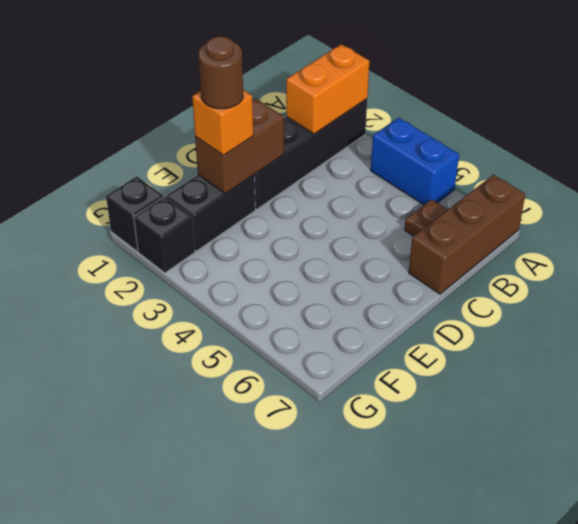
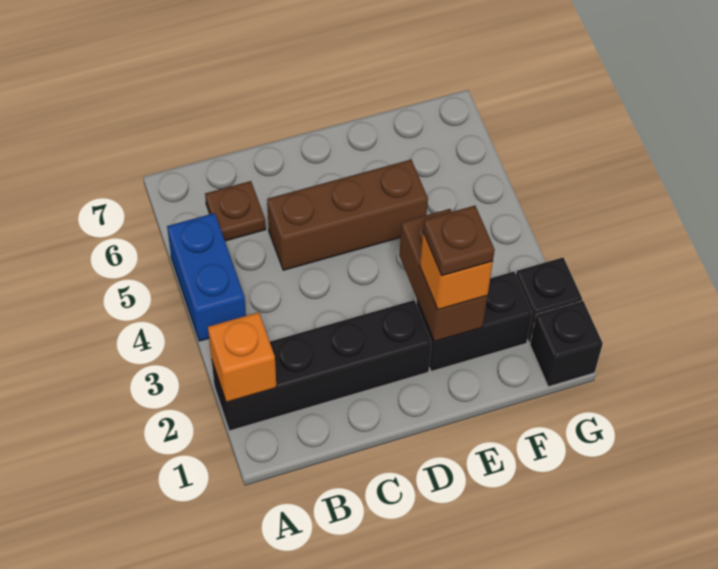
orange 1x2 brick [286,44,369,134] -> orange 1x1 brick [208,312,276,402]
brown 1x3 brick [409,175,525,294] -> brown 1x3 brick moved to [267,160,428,270]
brown 1x2 brick [195,99,284,194] -> brown 1x2 brick turned to [399,209,487,342]
brown 1x1 round brick [198,36,243,109] -> brown 1x1 plate [423,206,495,276]

